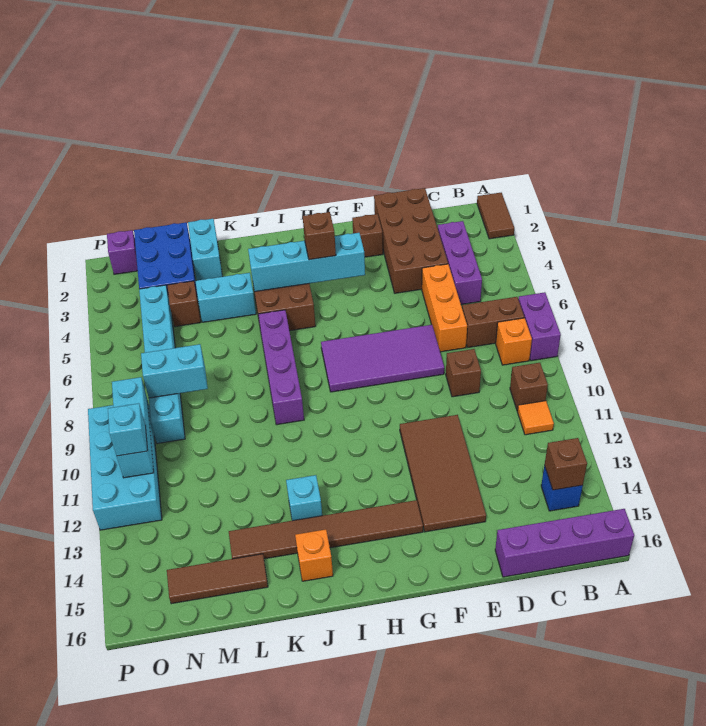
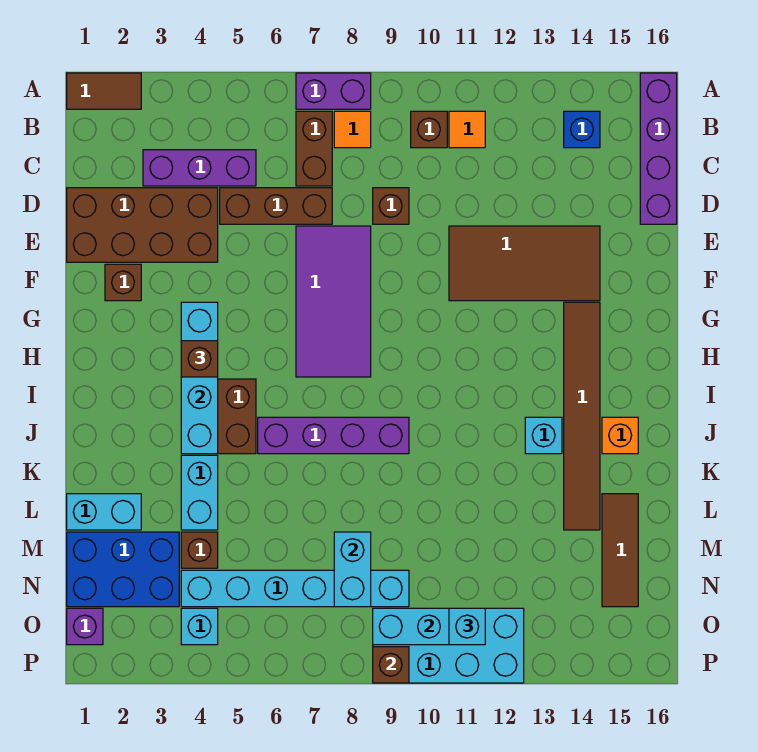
orange 1x1 brick [496,318,532,365] -> orange 1x1 tile [334,111,371,148]
brown 1x1 brick [544,438,587,490] -> brown 1x1 brick moved to [373,647,409,683]
orange 1x3 brick [422,264,467,352] -> brown 1x3 brick [220,188,332,224]
none -> cyan 1x1 brick [181,608,218,645]

